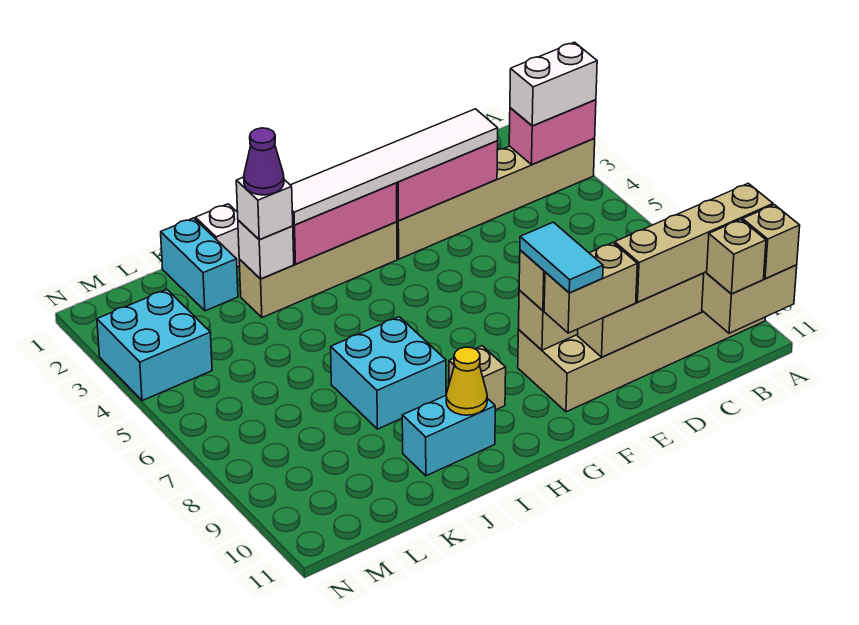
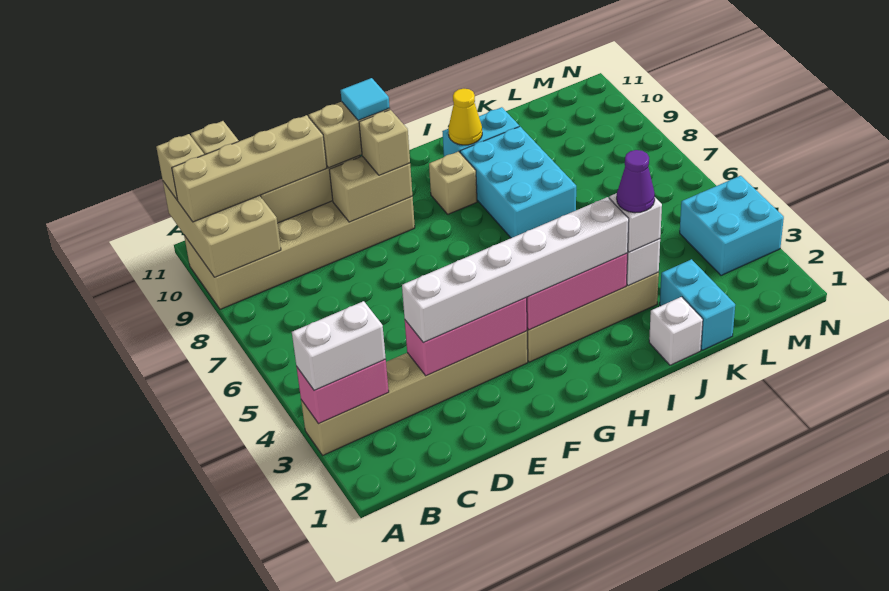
white 1x6 tile [291,109,498,225] -> white 1x6 brick [402,197,629,343]
cyan 1x2 tile [520,222,603,293] -> cyan 1x1 tile [340,78,390,121]
cyan 2x2 brick [331,317,446,429] -> cyan 2x3 brick [460,126,576,238]

